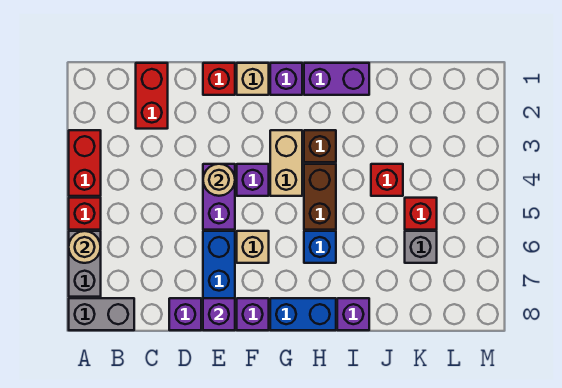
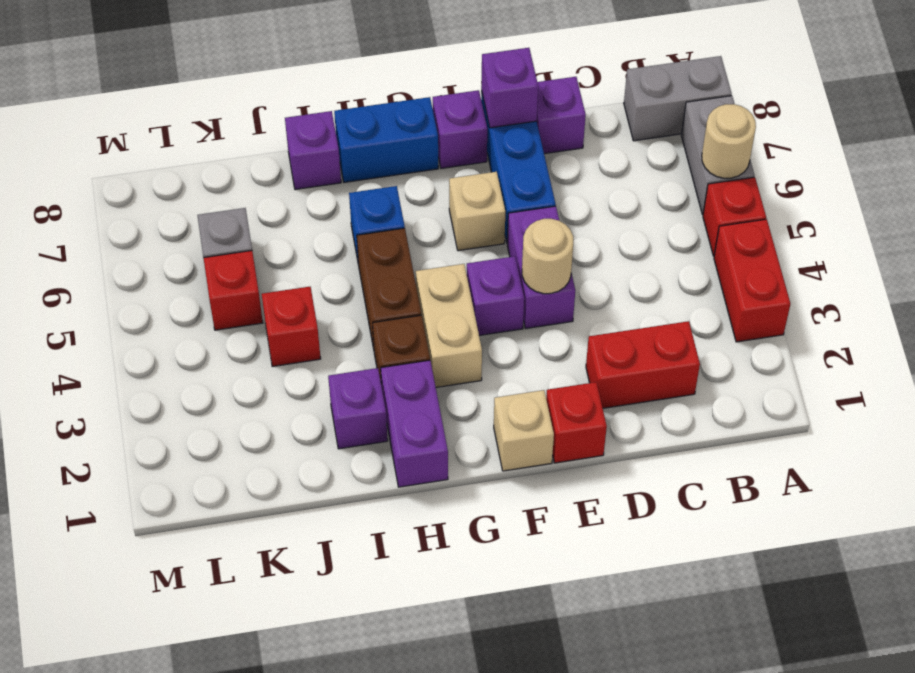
red 1x2 brick [136,63,168,129] -> red 1x2 brick turned to [586,321,700,408]
purple 1x1 brick [270,63,302,95] -> purple 1x1 brick moved to [328,368,388,449]
purple 1x2 brick [304,63,369,95] -> purple 1x2 brick turned to [381,360,448,487]

